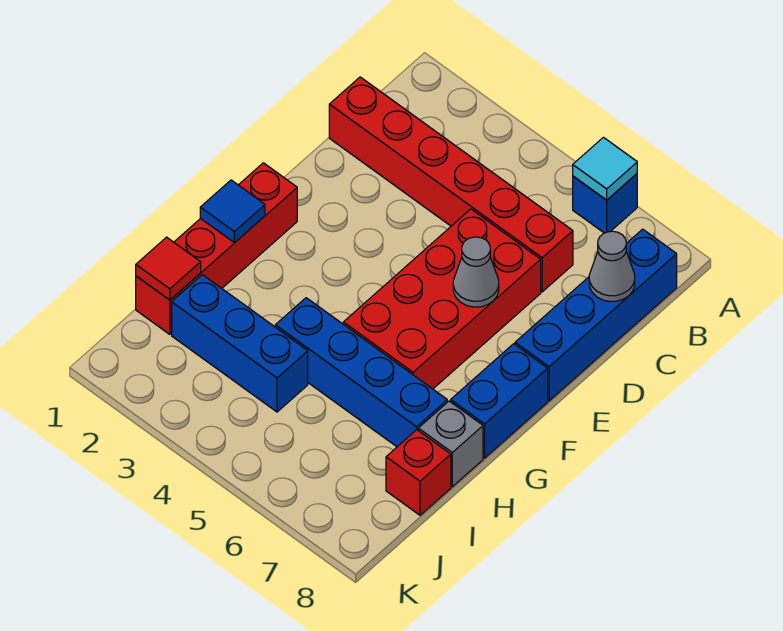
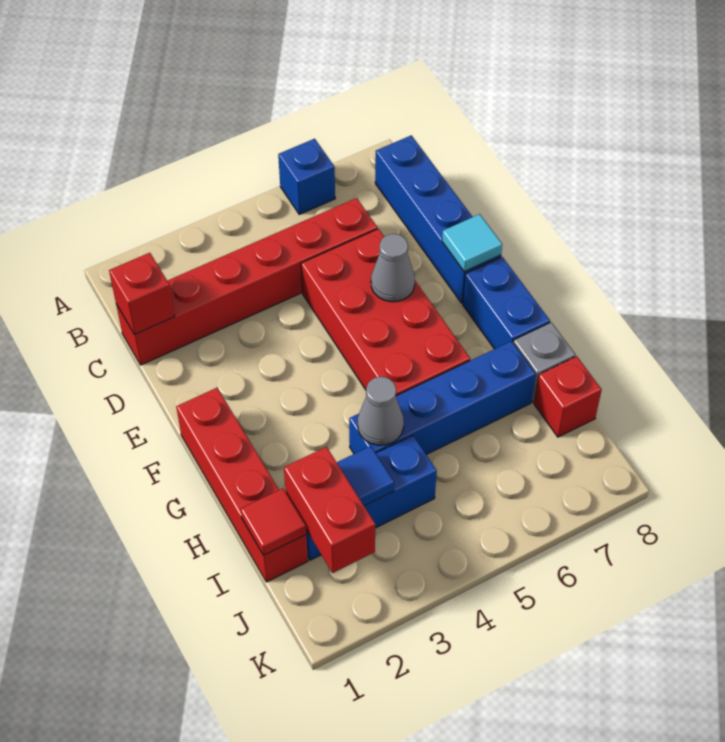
cyan 1x1 tile [573,137,637,200] -> cyan 1x1 tile moved to [442,214,502,272]
none -> red 1x1 brick [109,253,175,335]
grey 1x1 cone [589,231,635,302] -> grey 1x1 cone moved to [358,377,404,445]
blue 1x1 tile [200,180,265,243] -> blue 1x1 tile moved to [337,446,394,506]
none -> red 1x2 brick [284,447,375,573]

